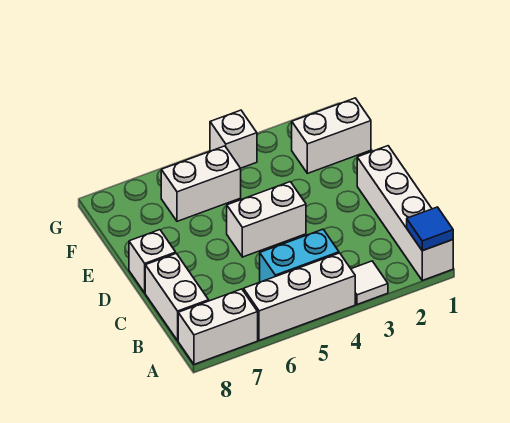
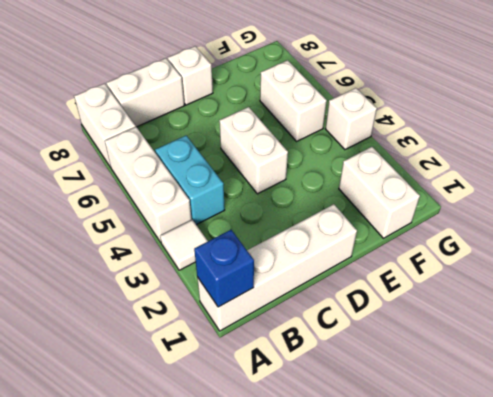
blue 1x1 tile [407,207,453,251] -> blue 1x1 brick [194,230,254,307]

